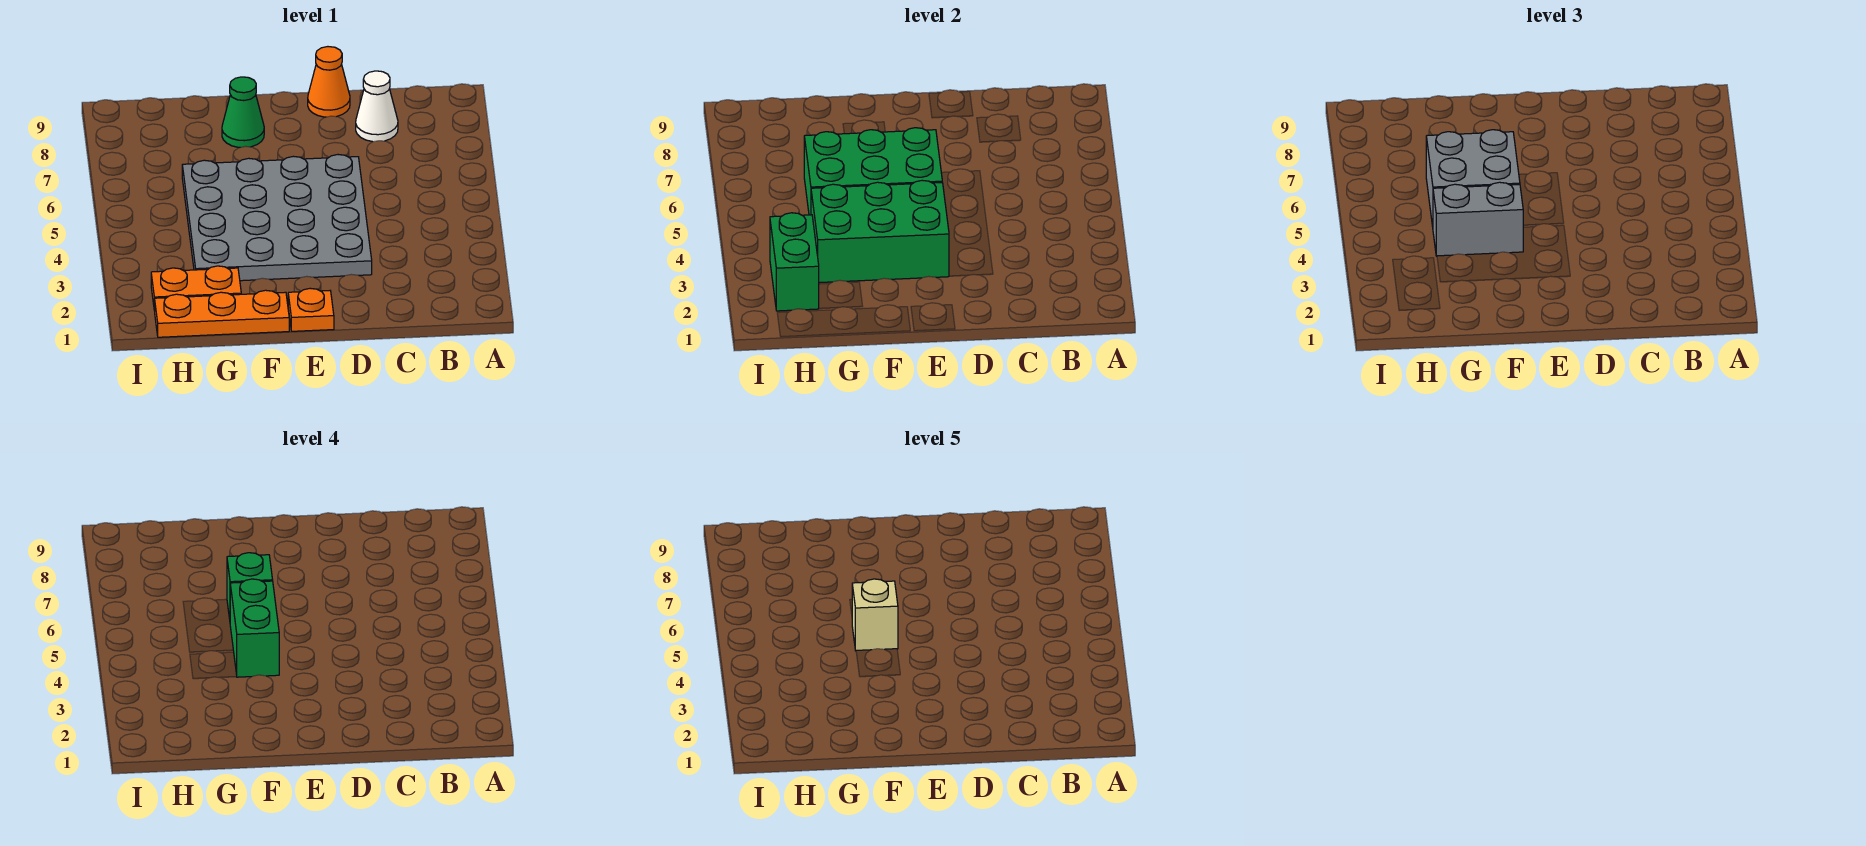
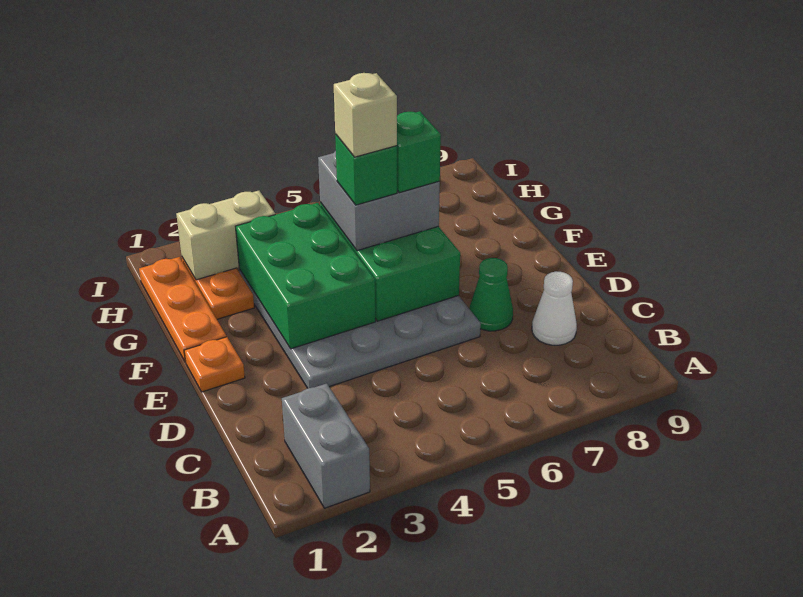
orange 1x1 cone [308,47,350,117] -> none
grey 1x2 brick [1433,182,1523,256] -> grey 1x2 brick moved to [282,383,370,508]
green 1x2 brick [230,579,279,677] -> green 1x1 brick [335,134,397,205]
green 1x1 cone [222,77,264,147] -> green 1x1 cone moved to [469,258,513,331]
green 1x2 brick [770,213,819,311] -> tan 1x2 brick [176,191,275,280]

